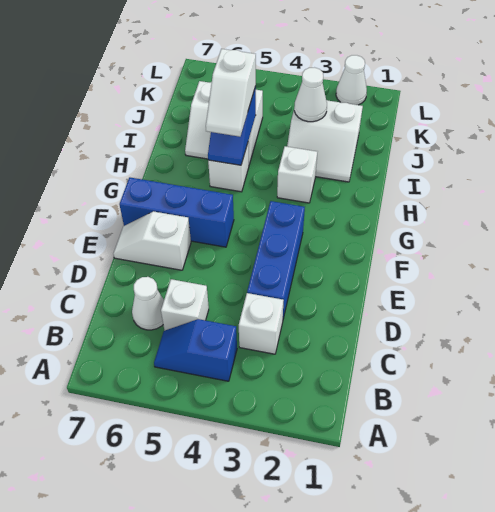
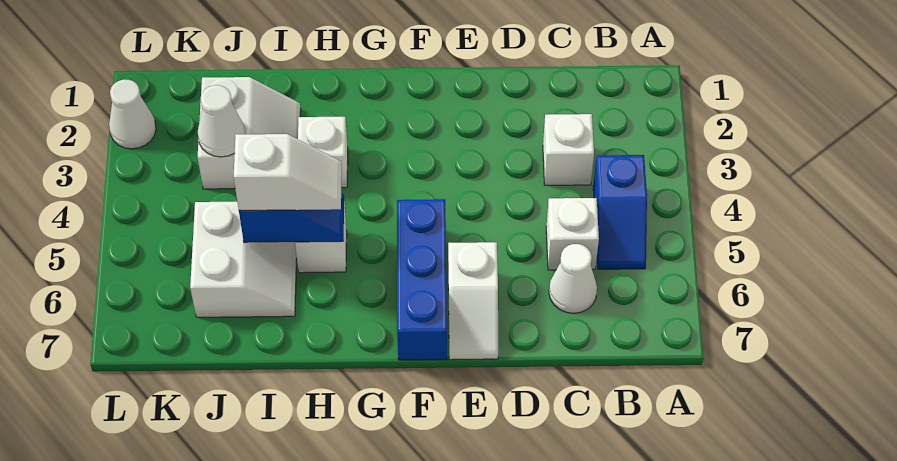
blue 1x3 brick [247,201,305,319] -> none

